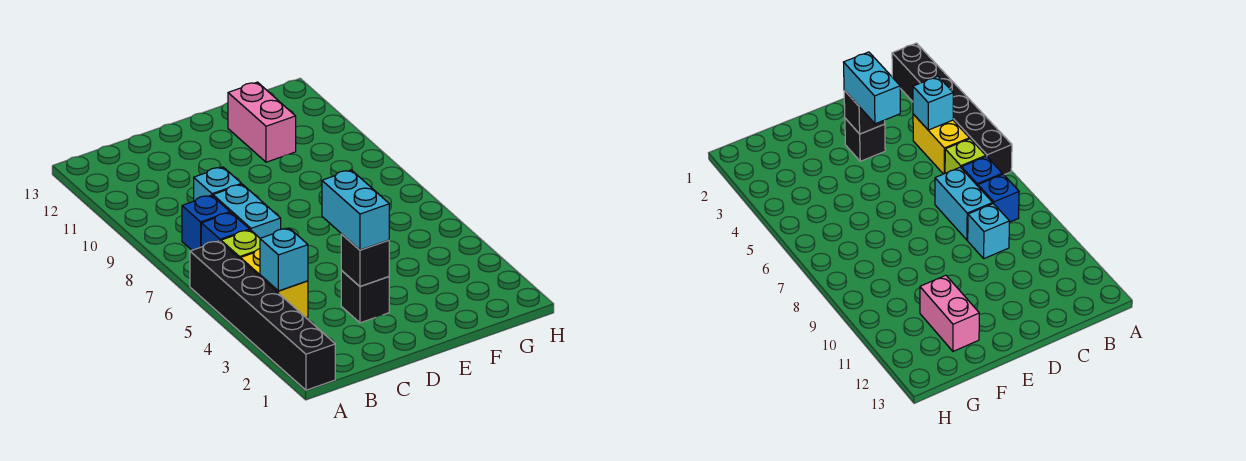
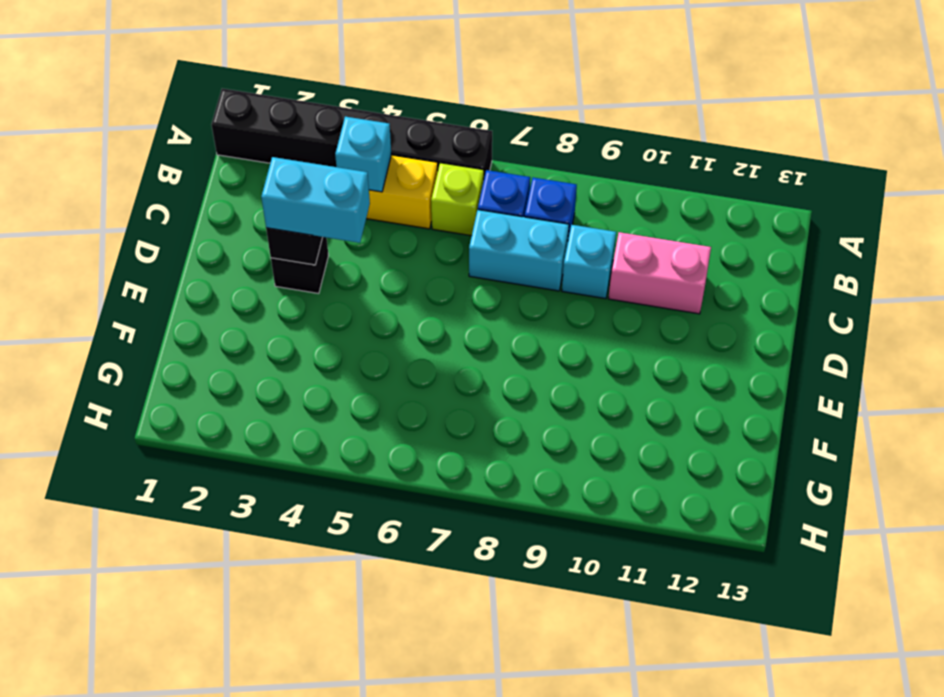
pink 1x2 brick [228,82,296,162] -> pink 1x2 brick moved to [608,232,711,314]

